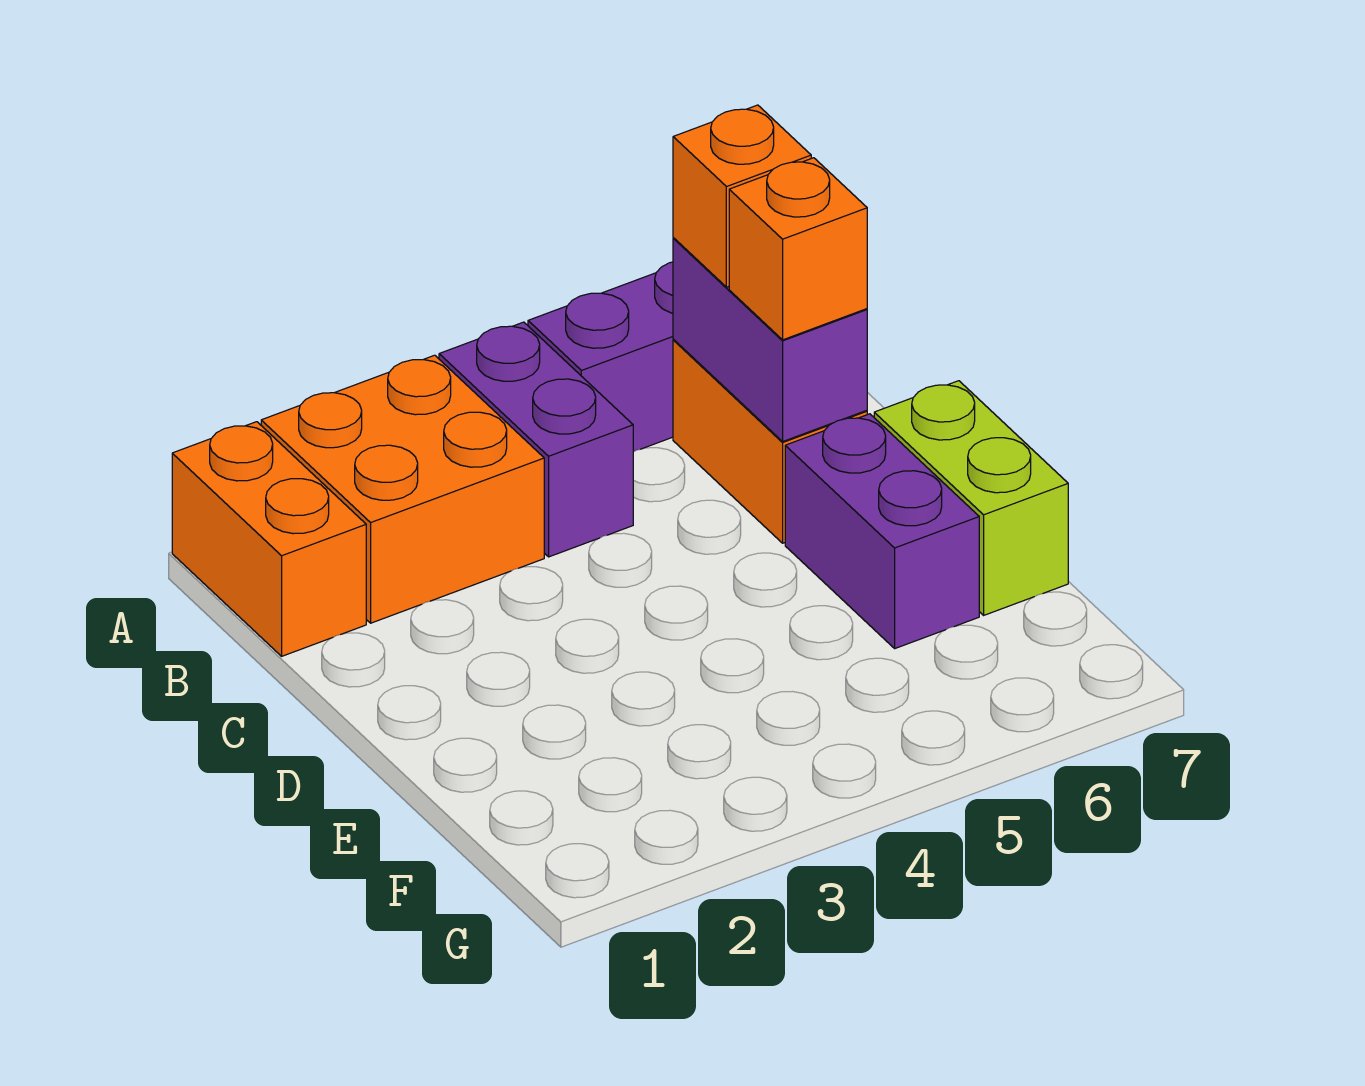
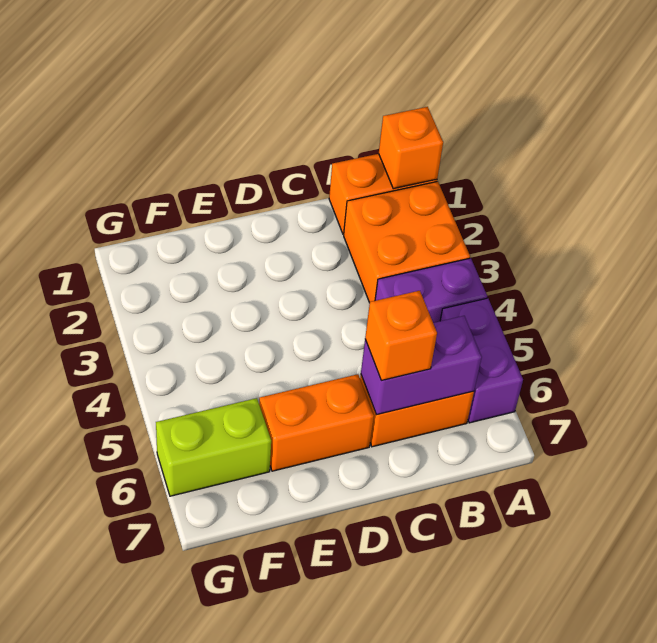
orange 1x1 brick [673,105,811,287] -> orange 1x1 brick moved to [379,107,443,189]
purple 1x2 brick [785,414,979,648] -> orange 1x2 brick [259,374,374,471]
lime 1x2 brick [874,381,1068,615] -> lime 1x2 brick moved to [156,398,271,496]

